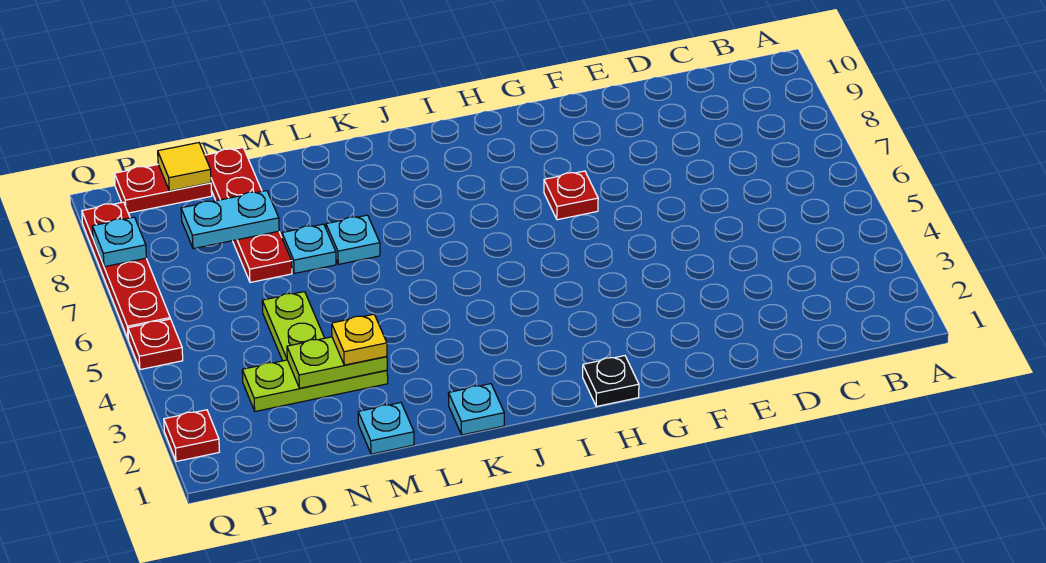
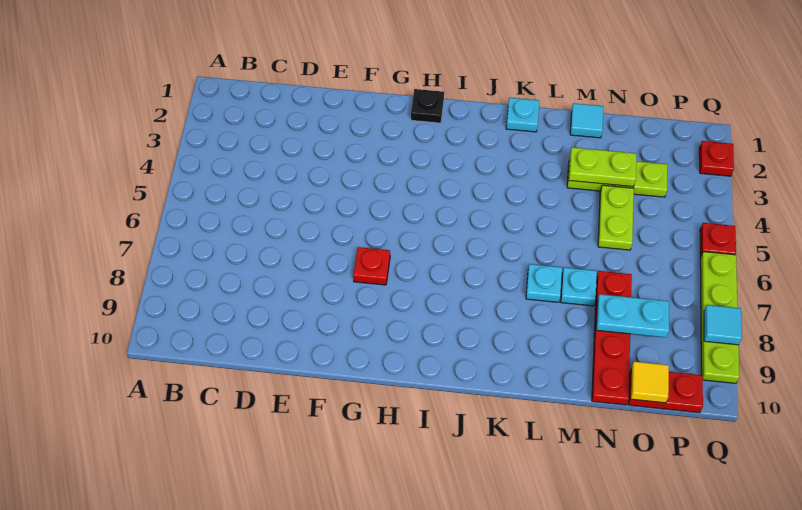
cyan 1x1 plate [358,403,414,454] -> cyan 1x1 tile [570,103,603,138]
yellow 1x1 plate [332,314,387,365] -> none
red 1x4 plate [82,202,170,340] -> lime 1x4 plate [700,252,739,383]
cyan 1x1 plate [92,217,146,267] -> cyan 1x1 tile [704,305,742,345]

